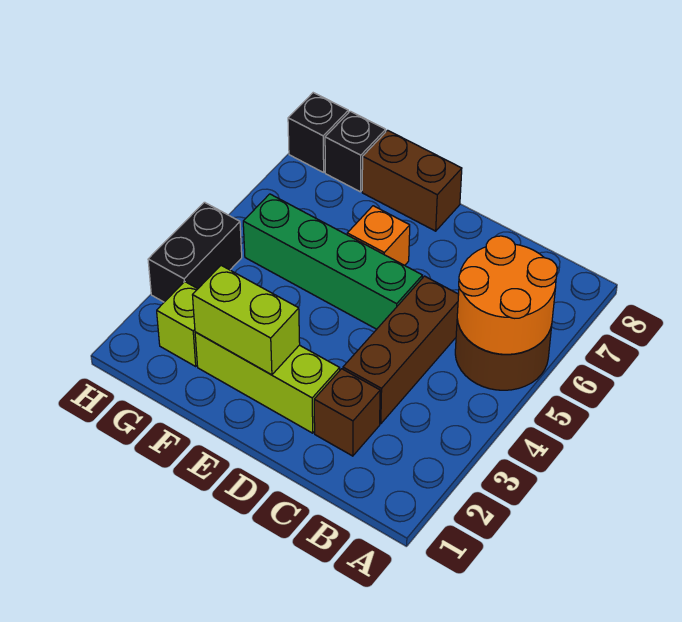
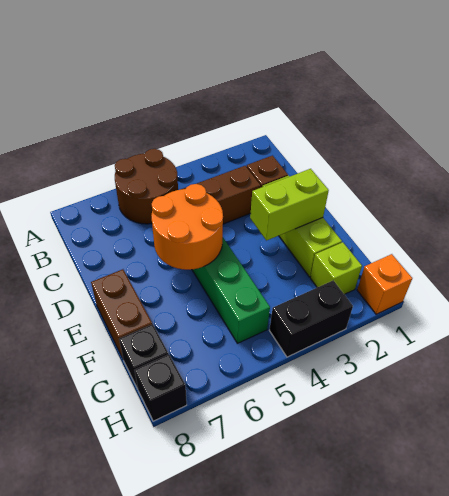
orange 2x2 round brick [457,236,557,354] -> orange 2x2 round brick moved to [151,184,223,270]
lime 1x2 brick [193,265,300,375] -> lime 1x2 brick turned to [250,169,329,241]
orange 1x1 brick [347,206,410,265] -> orange 1x1 brick moved to [357,254,412,314]

